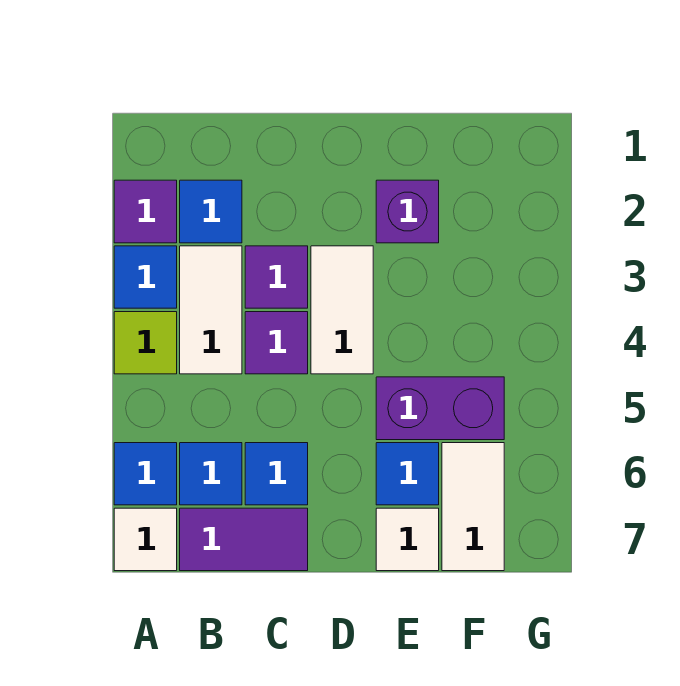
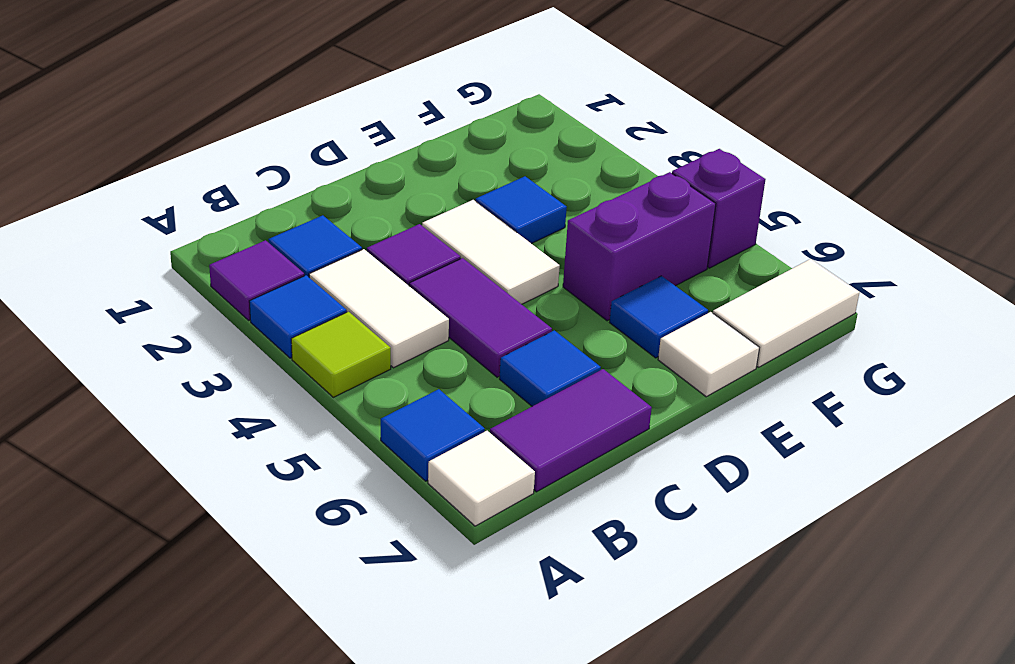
blue 1x1 tile [180,443,242,505] -> blue 1x1 tile moved to [476,176,567,244]
purple 1x1 tile [245,312,308,374] -> purple 1x2 tile [409,258,552,377]
purple 1x1 brick [376,180,439,243] -> purple 1x1 brick moved to [672,149,766,268]
white 1x2 tile [442,443,504,571] -> white 1x2 tile turned to [713,259,859,367]

